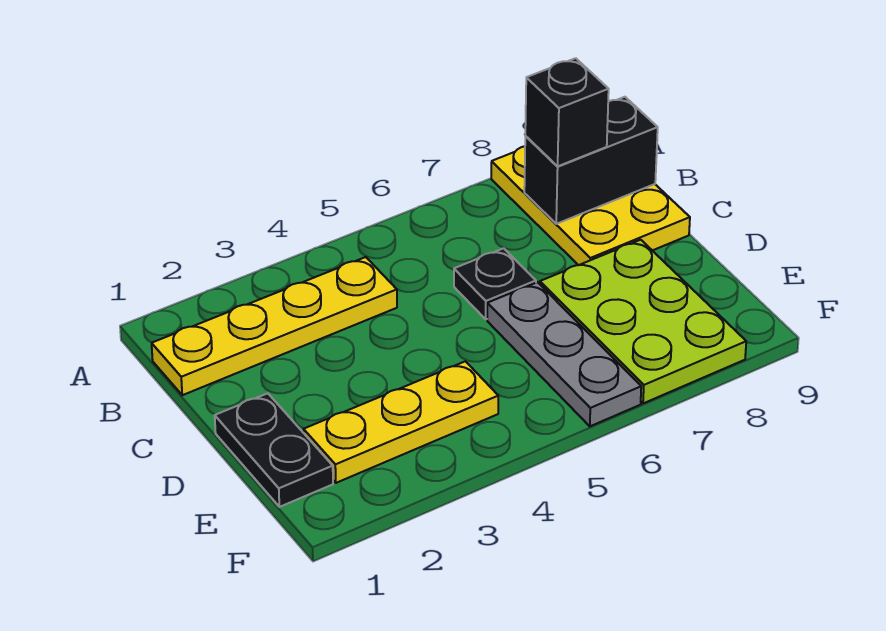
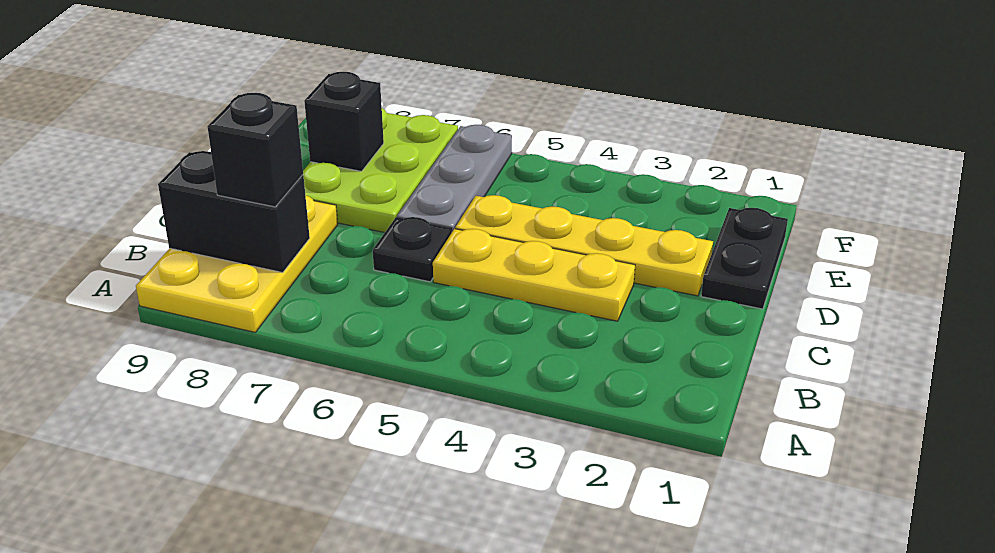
yellow 1x4 plate [152,257,397,395] -> yellow 1x4 plate moved to [455,195,713,296]
yellow 1x3 plate [303,361,498,483] -> yellow 1x3 plate moved to [433,229,635,321]
none -> black 1x1 brick [304,72,384,171]

